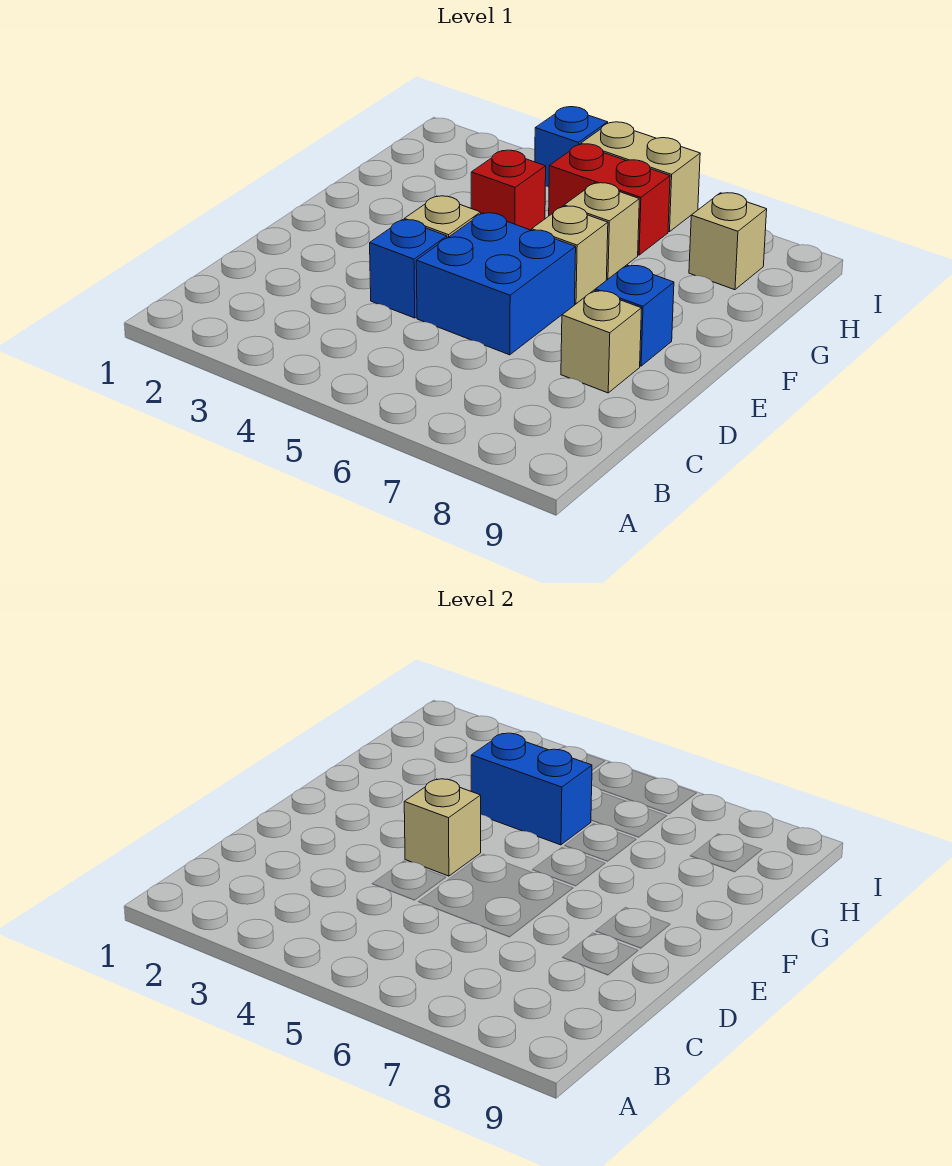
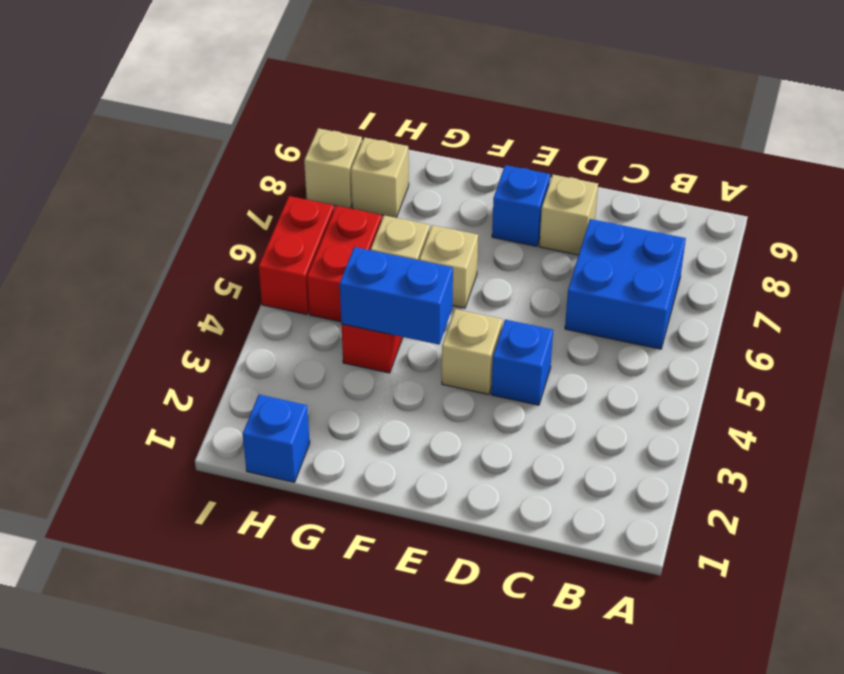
blue 2x2 brick [416,213,576,355] -> blue 2x2 brick moved to [565,219,686,349]
tan 1x1 brick [404,779,481,876] -> tan 1x1 brick moved to [304,128,362,208]
blue 1x2 brick [471,733,592,845] -> blue 1x2 brick turned to [340,247,453,345]
blue 1x1 brick [535,107,608,187] -> blue 1x1 brick moved to [243,395,310,482]
tan 1x2 brick [581,122,700,232] -> red 1x2 brick [259,196,334,315]

